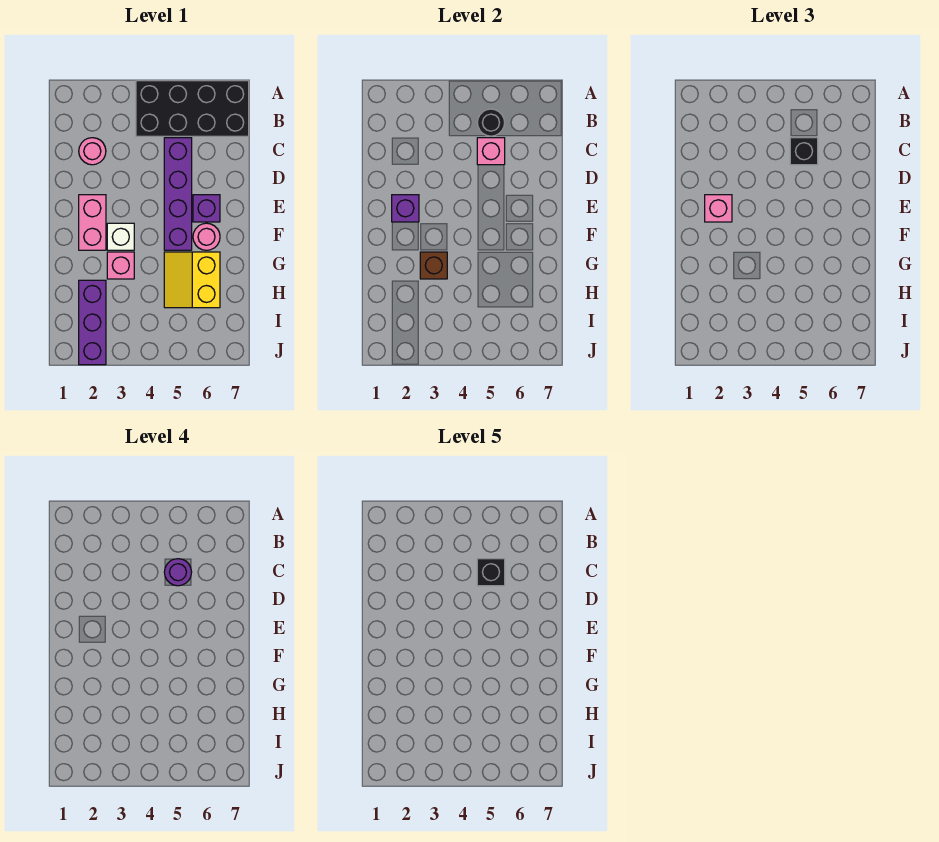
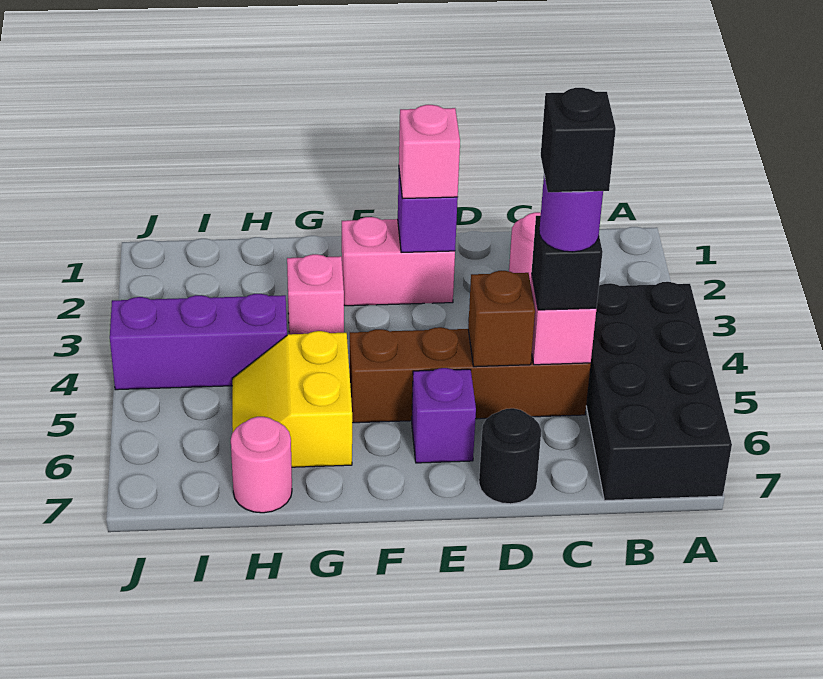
black 1x1 round brick [477,109,505,136] -> black 1x1 round brick moved to [479,408,541,504]
purple 1x4 brick [164,138,192,250] -> brown 1x4 brick [350,327,591,423]
white 1x1 brick [107,223,134,250] -> none
pink 1x1 round brick [193,223,220,250] -> pink 1x1 round brick moved to [231,417,292,513]
brown 1x1 brick [420,252,447,279] -> brown 1x1 brick moved to [468,271,535,367]
yellow 2x2 slope [164,252,220,308] -> yellow 2x2 slope turned to [232,331,352,467]
purple 1x3 brick [79,280,106,365] -> purple 1x3 brick moved to [110,294,287,390]

